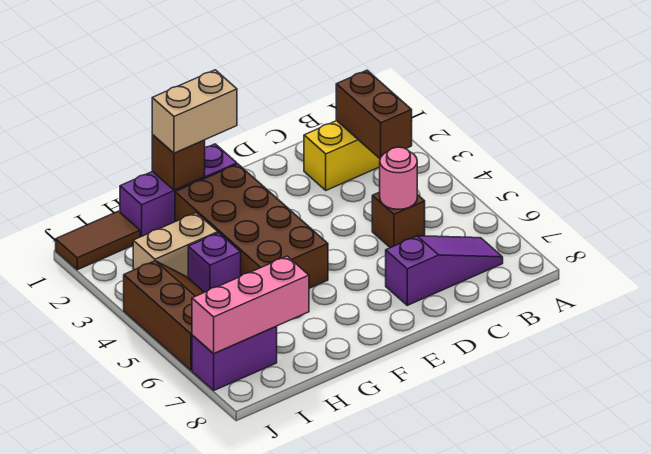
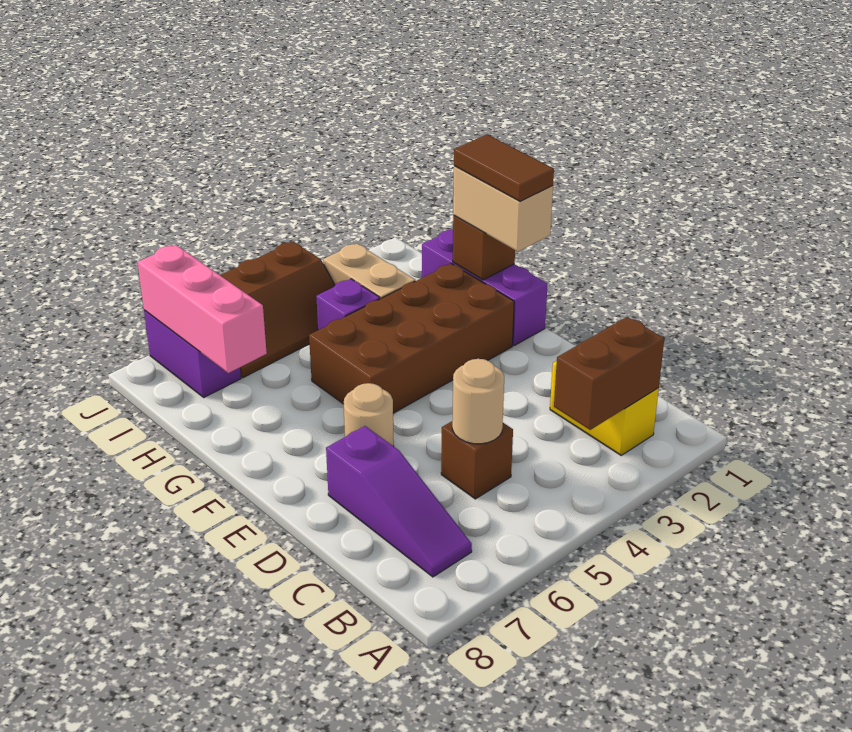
pink 1x1 round brick [380,147,417,209] -> tan 1x1 round brick [452,359,504,444]
none -> tan 1x1 round brick [344,383,394,446]
brown 1x2 tile [56,211,140,270] -> brown 1x2 tile moved to [454,134,554,201]

